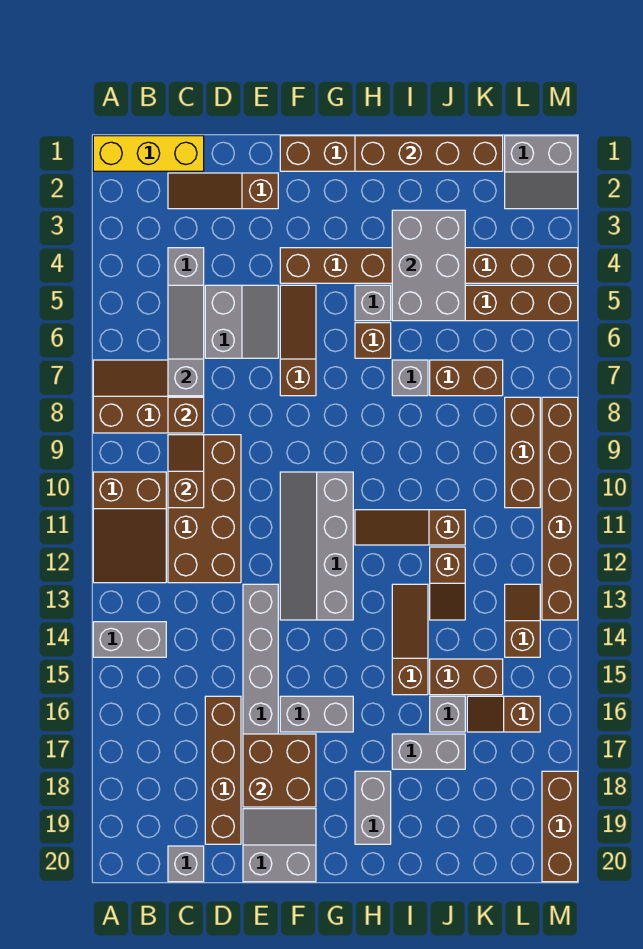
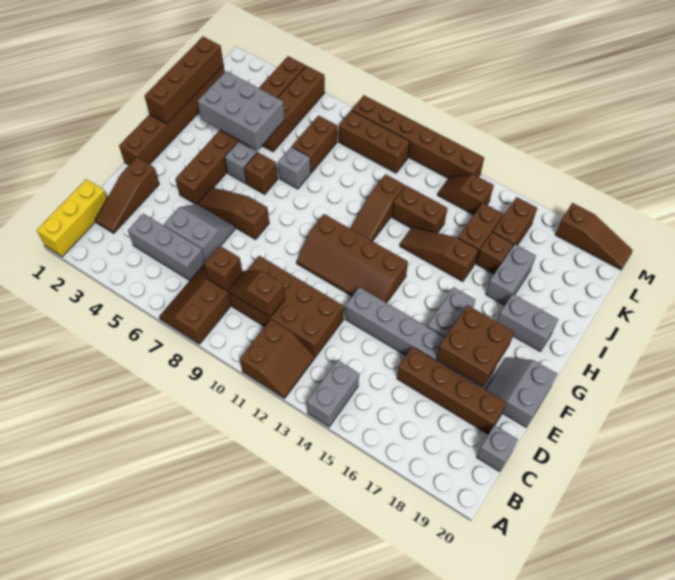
brown 2x3 slope [93,472,166,583] -> brown 2x2 slope [240,320,314,398]
grey 1x3 slope [168,285,204,396] -> none
grey 2x4 slope [280,472,353,620] -> brown 2x4 slope [297,214,408,303]
brown 1x2 slope [430,547,465,620] -> brown 1x2 brick [392,186,447,233]
grey 1x1 brick [430,696,465,732] -> brown 1x1 brick [476,232,513,274]
brown 1x2 slope [467,696,540,732] -> brown 1x2 brick [493,197,537,246]
grey 2x2 slope [505,136,578,209] -> none
brown 1x3 brick [542,771,578,882] -> brown 1x3 slope [556,203,633,270]

